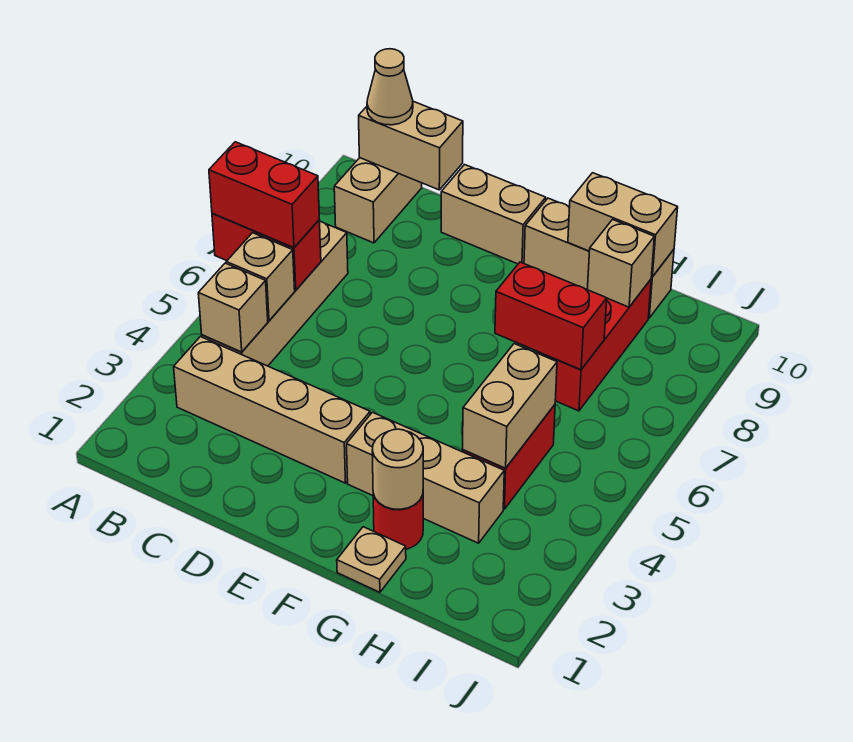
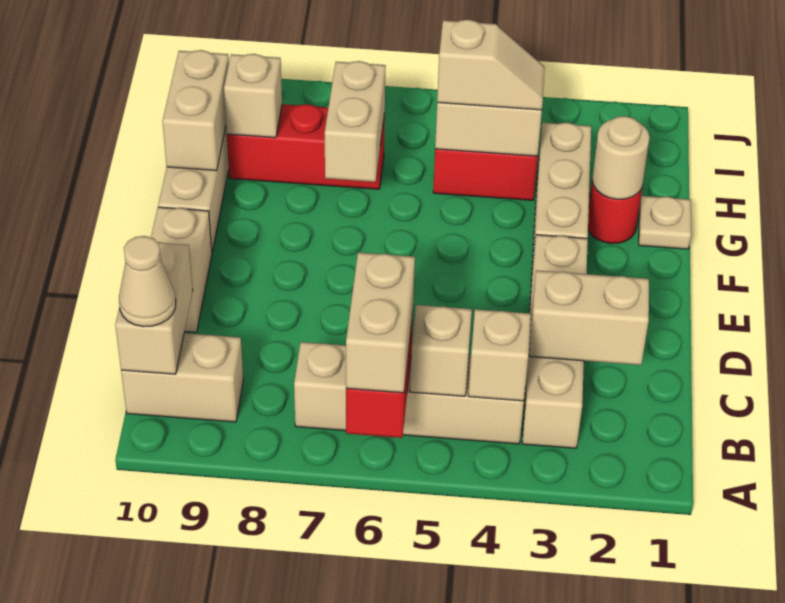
red 1x2 brick [209,142,319,248] -> tan 1x2 brick [346,252,415,393]
none -> tan 1x2 brick [529,270,649,365]
red 1x2 brick [495,262,607,370] -> tan 1x2 brick [325,61,386,182]
none -> tan 1x2 slope [437,19,545,110]

